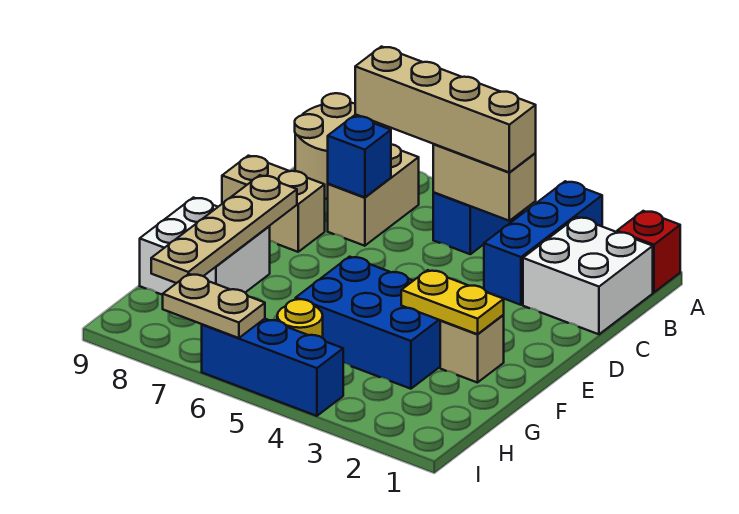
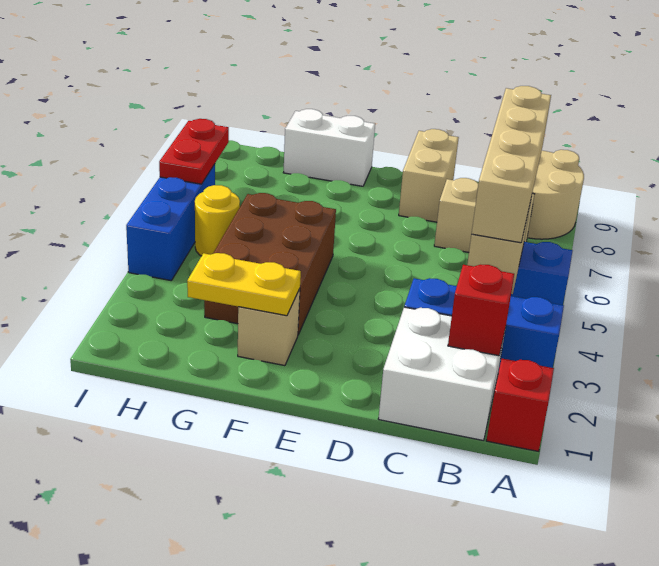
none -> red 1x1 brick [448,265,514,356]
blue 1x1 brick [328,116,391,197] -> none
tan 1x4 plate [151,175,297,283] -> none
yellow 1x2 plate [401,270,504,334] -> yellow 1x2 plate turned to [187,253,301,316]
blue 2x3 brick [296,257,441,389] -> brown 2x3 brick [204,193,336,335]
white 2x2 brick [140,198,270,295] -> white 1x2 brick [283,109,375,186]
tan 1x2 plate [163,274,265,338] -> red 1x2 plate [159,119,229,184]

